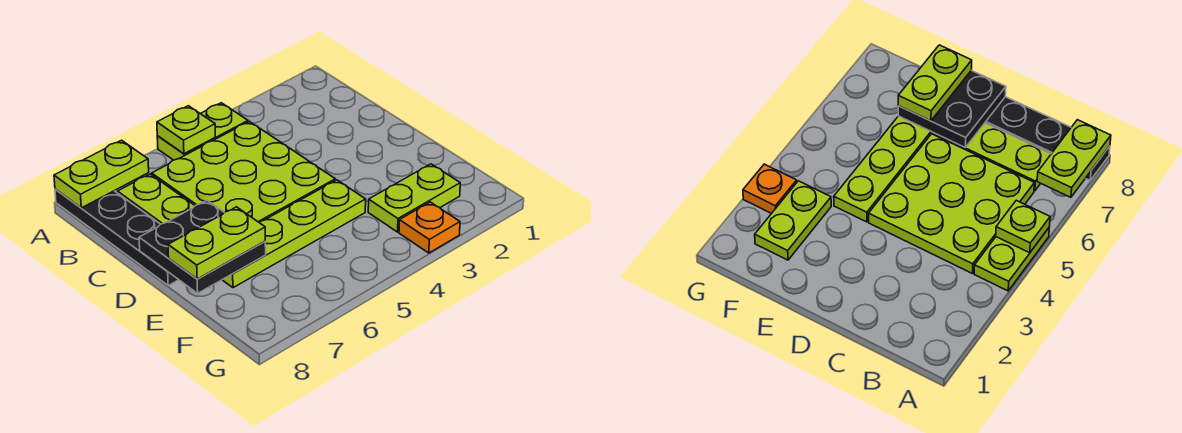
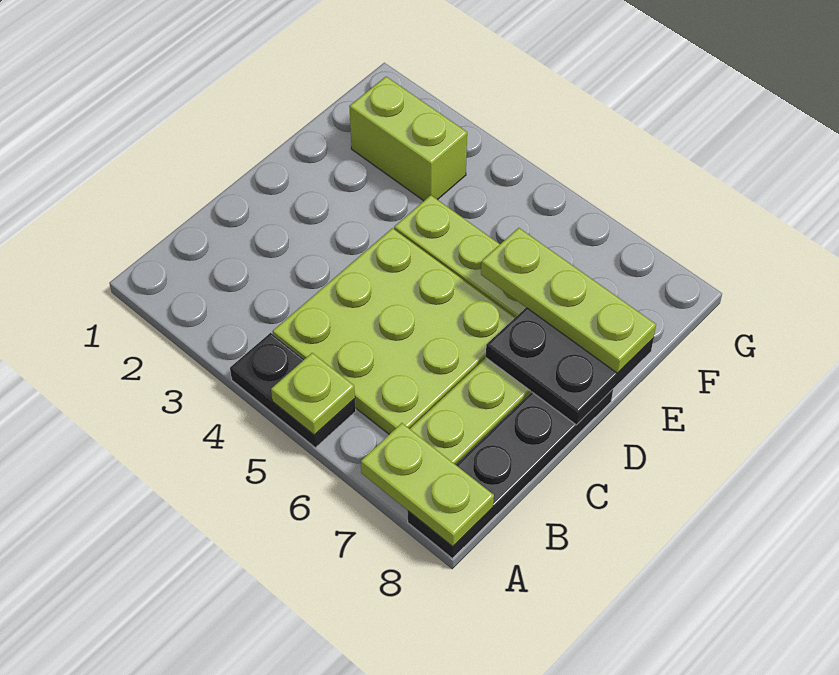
lime 1x2 plate [157,103,248,160] -> black 1x2 plate [230,333,356,448]
lime 1x2 plate [168,207,265,279] -> lime 1x3 plate [481,228,656,373]
lime 1x2 plate [368,164,460,232] -> lime 1x2 brick [349,77,467,201]
orange 1x1 plate [399,202,460,253] -> none

